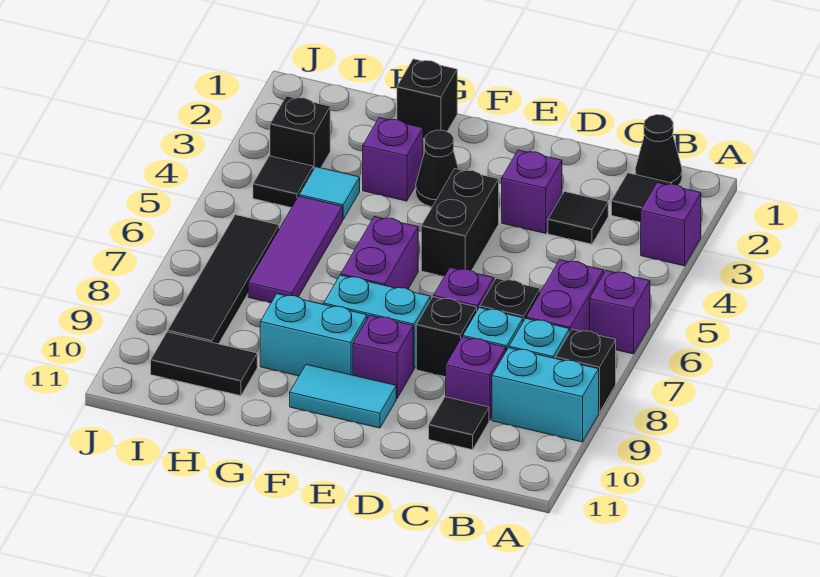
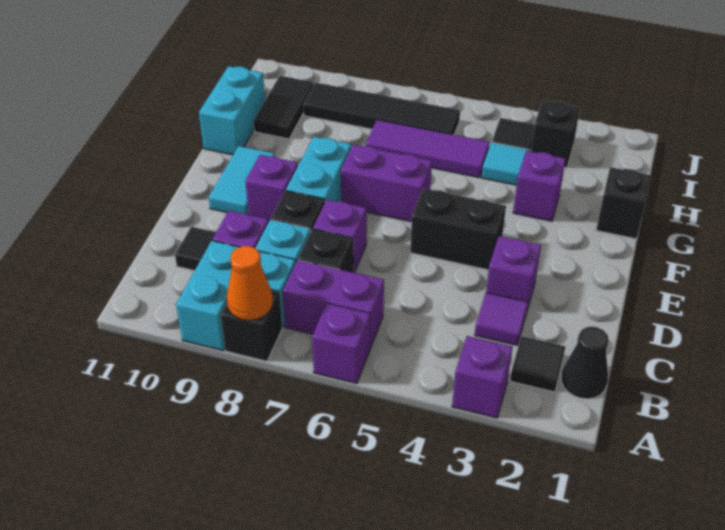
none -> orange 1x1 cone [227,246,273,320]
black 1x1 tile [548,191,608,244] -> purple 1x1 tile [475,293,528,345]
black 1x1 cone [416,130,458,207] -> none
cyan 1x2 brick [260,294,367,376] -> cyan 1x2 brick moved to [199,66,265,155]

